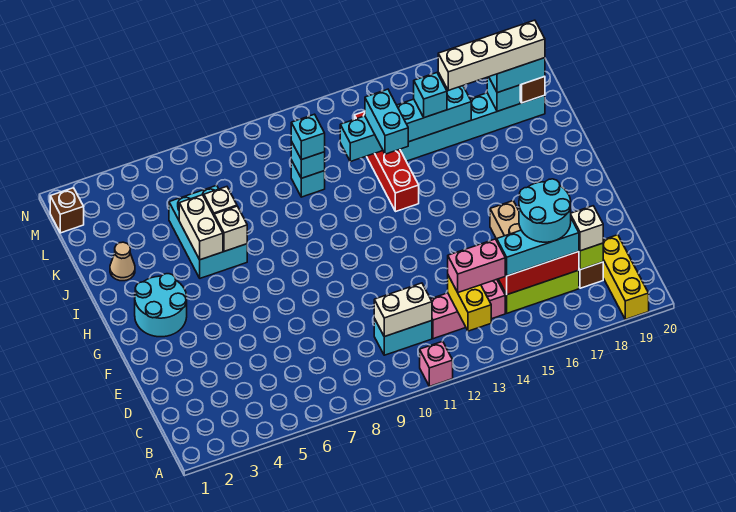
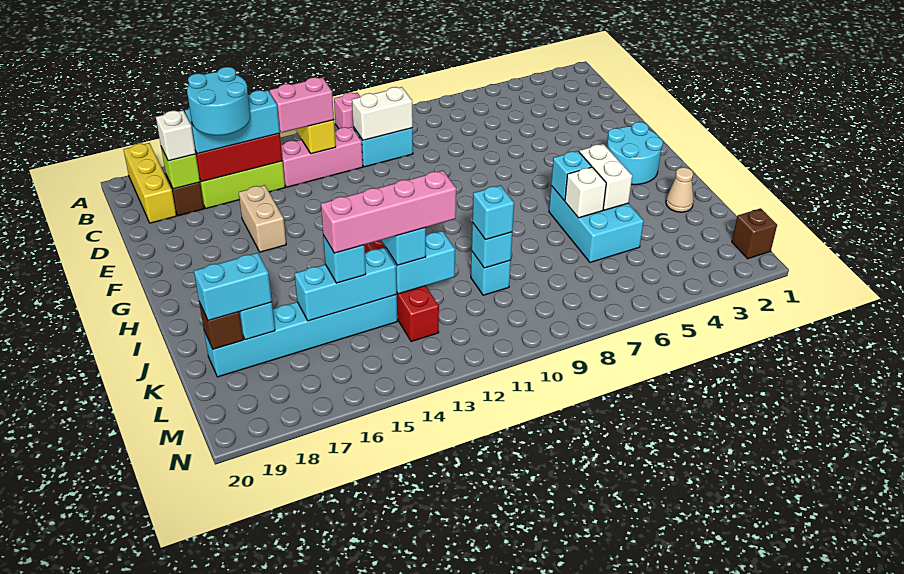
white 1x1 brick [214,206,247,251] -> cyan 1x1 brick [551,151,592,201]
none -> pink 1x4 brick [321,171,456,253]
white 1x4 brick [438,20,545,90] -> none

